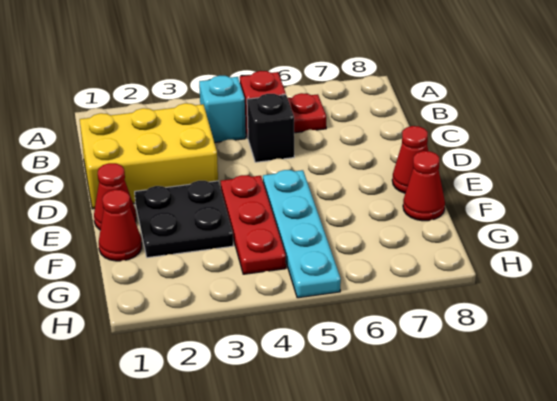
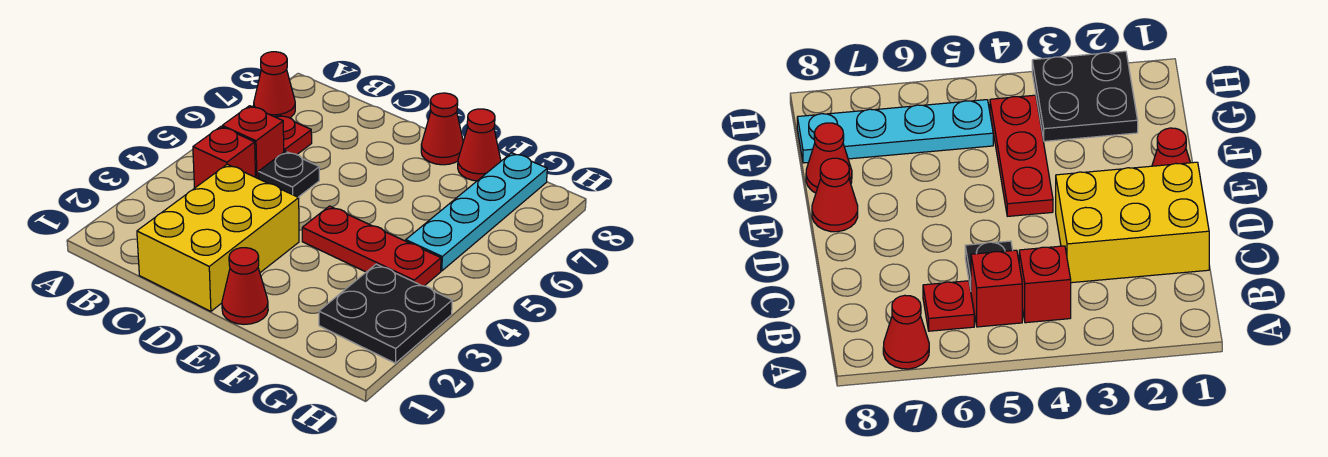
cyan 1x1 brick [199,76,246,143] -> red 1x1 brick [193,127,255,188]
black 1x1 brick [247,94,294,162] -> black 1x1 plate [258,151,319,197]
black 2x2 plate [135,181,233,258] -> black 2x2 plate moved to [319,264,452,363]
cyan 1x4 plate [263,170,341,298] -> cyan 1x4 plate turned to [406,153,547,271]
red 1x1 cone [99,190,142,261] -> red 1x1 cone moved to [254,52,295,118]

